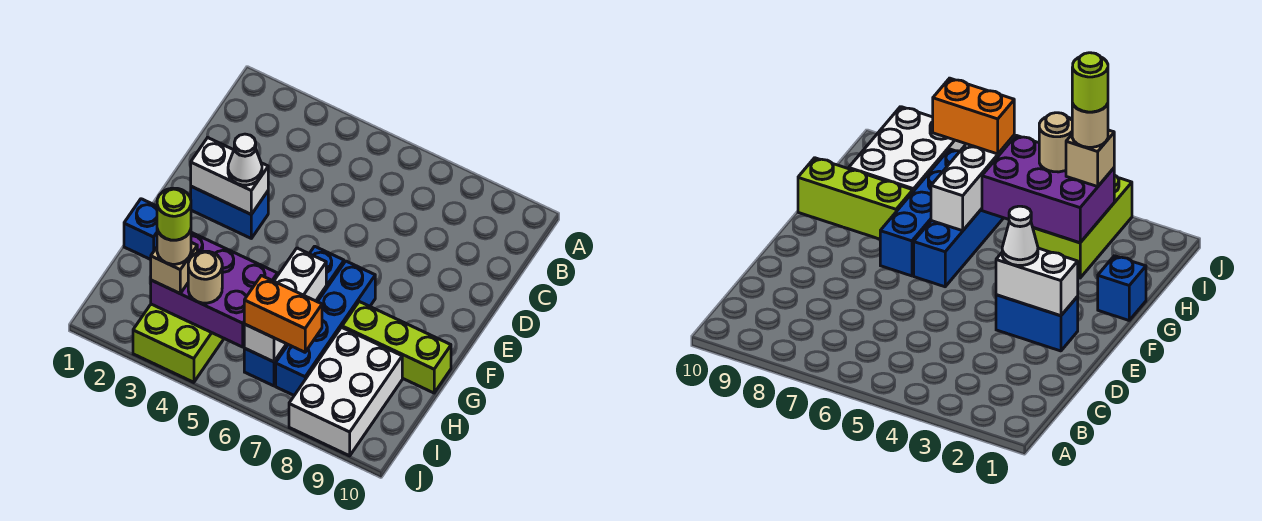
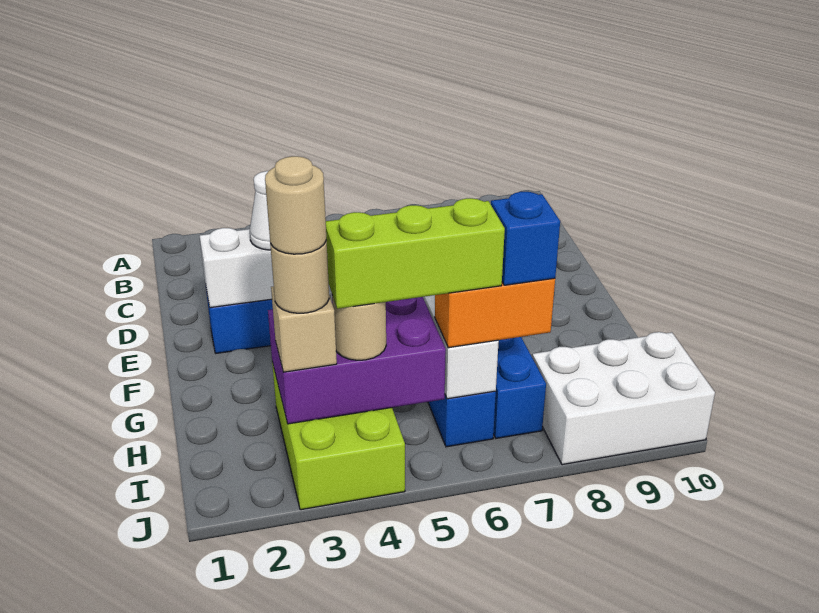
blue 1x1 brick [124,199,157,260] -> blue 1x1 brick moved to [491,192,560,285]
lime 1x3 brick [342,302,451,393] -> lime 1x3 brick moved to [326,198,505,309]
white 2x3 brick [289,327,402,456] -> white 2x3 brick turned to [532,332,715,465]
lime 1x1 round brick [157,188,191,240] -> tan 1x1 round brick [265,156,327,254]

